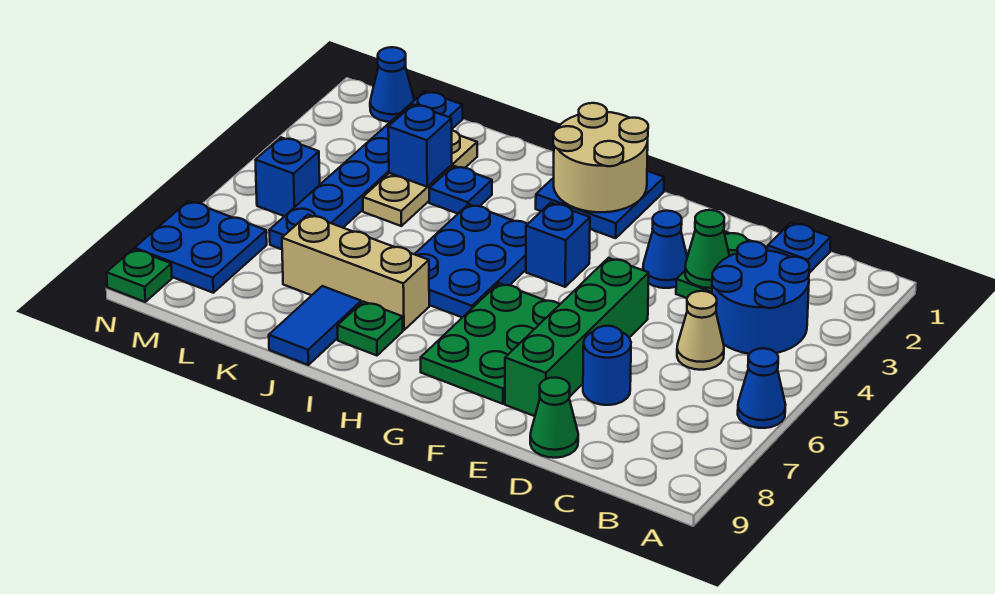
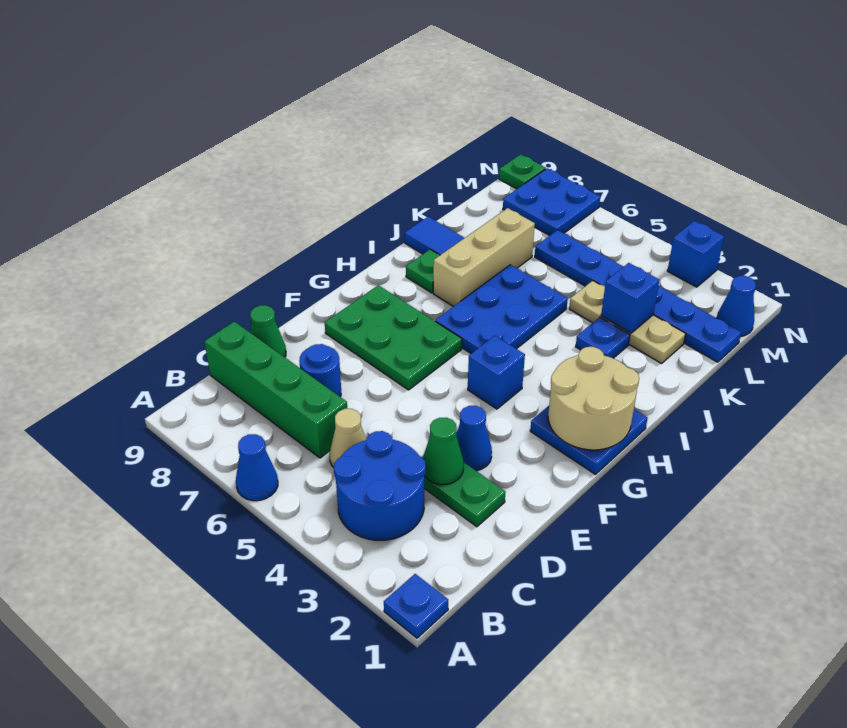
blue 1x1 plate [768,223,831,273] -> blue 1x1 plate moved to [384,574,448,638]
green 1x4 brick [505,258,649,416] -> green 1x4 brick moved to [204,322,347,458]
blue 2x3 plate [415,204,527,317] -> blue 2x3 plate turned to [435,265,568,353]
blue 1x1 brick [256,137,320,216] -> blue 1x1 brick moved to [668,221,724,287]

